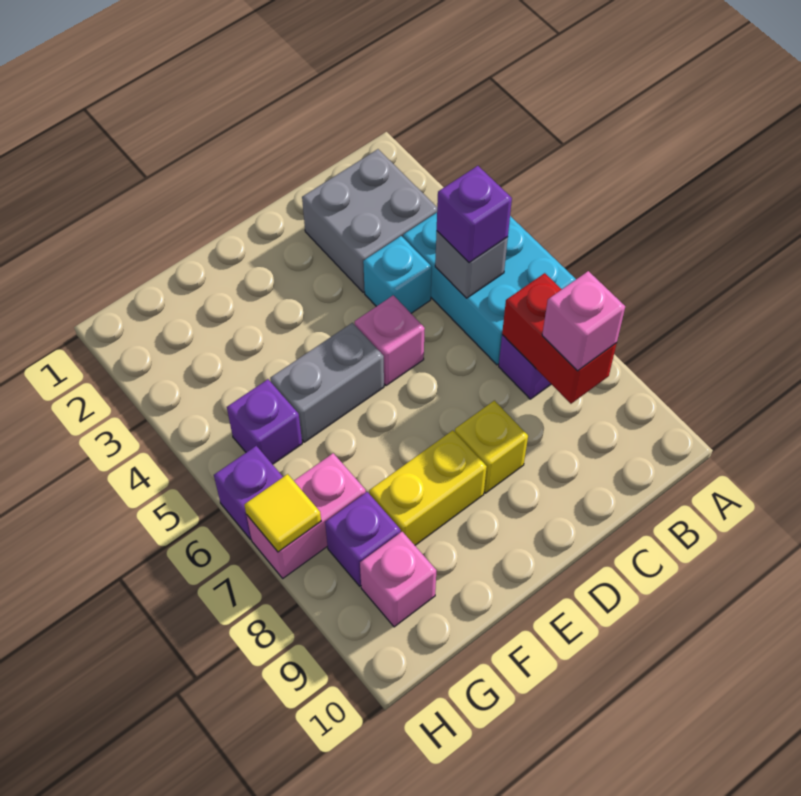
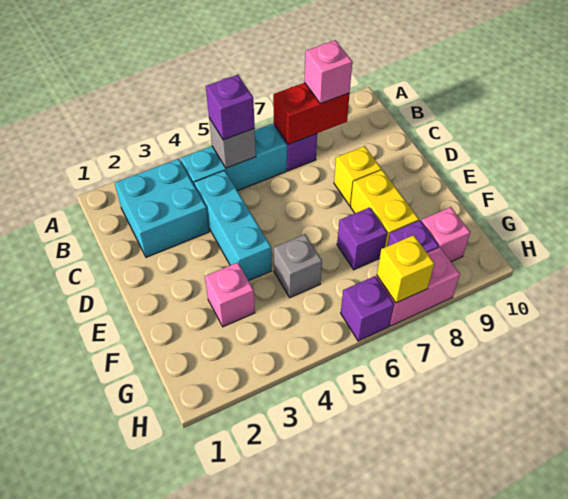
cyan 2x3 brick [403,213,576,365] -> cyan 1x3 brick [180,124,287,191]
grey 2x2 brick [302,149,437,293] -> cyan 2x2 brick [115,159,209,257]
cyan 1x1 brick [363,236,432,313] -> cyan 1x3 brick [194,171,272,281]
pink 1x1 brick [355,295,425,386] -> pink 1x1 brick moved to [205,262,255,327]
grey 1x2 brick [270,323,384,442] -> grey 1x1 brick [274,234,322,297]
purple 1x1 brick [227,379,302,464] -> purple 1x1 brick moved to [337,208,387,270]
pink 1x2 brick [247,453,366,578] -> pink 1x2 brick turned to [376,247,460,326]
yellow 1x1 tile [244,474,321,552] -> yellow 1x1 brick [377,235,434,303]

